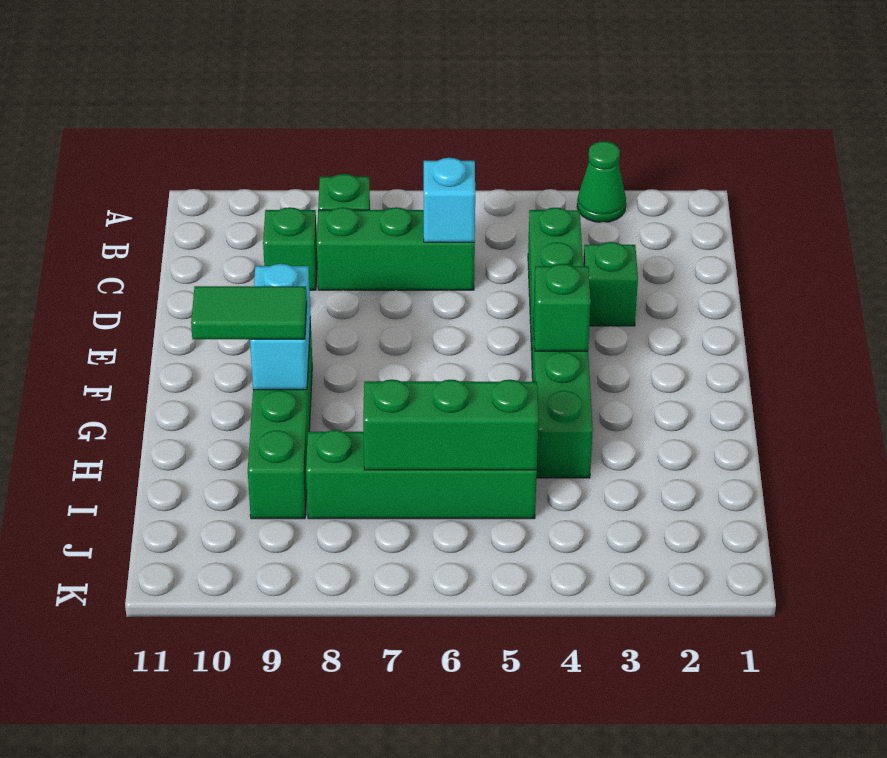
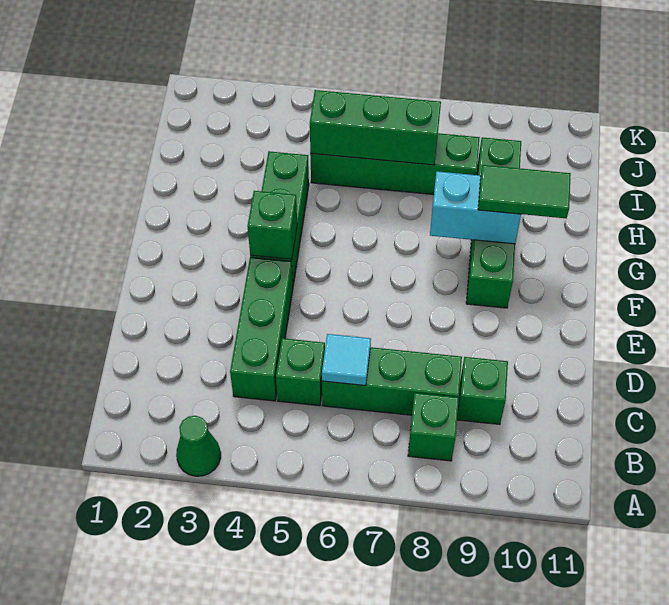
cyan 1x1 brick [424,158,475,242] -> cyan 1x1 tile [322,334,371,386]
green 1x1 brick [583,242,638,326] -> green 1x1 brick moved to [276,338,325,406]
cyan 1x2 brick [250,264,311,390] -> cyan 1x2 brick turned to [430,171,521,244]

